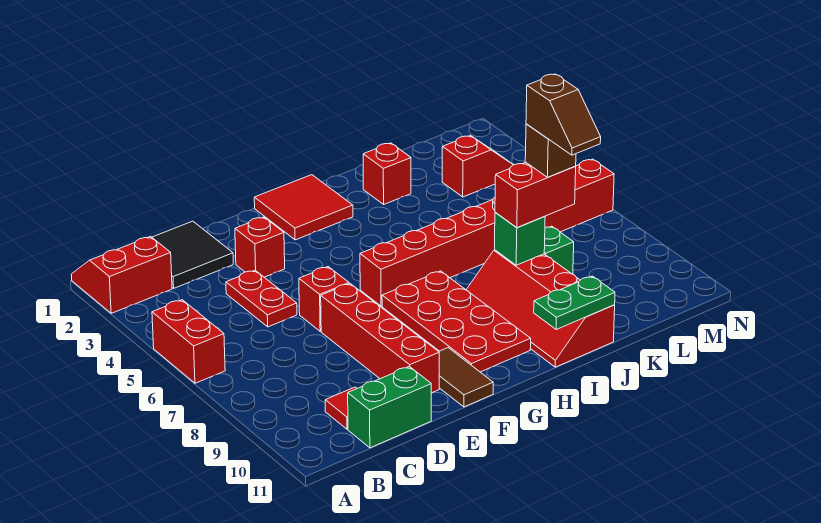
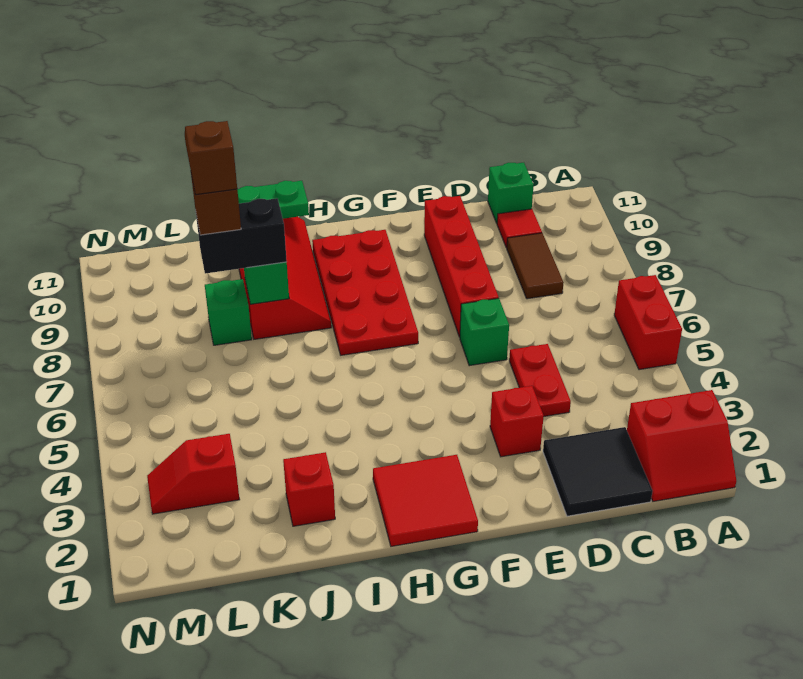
green 1x2 brick [348,366,431,448] -> green 1x1 brick [488,163,534,223]
red 1x1 brick [299,267,349,331] -> green 1x1 brick [460,298,509,366]
brown 1x2 tile [439,348,493,407] -> brown 1x2 tile moved to [507,233,564,299]
red 1x8 brick [360,159,614,306] -> none
red 1x2 brick [495,162,576,228] -> black 1x2 brick [196,198,287,274]

